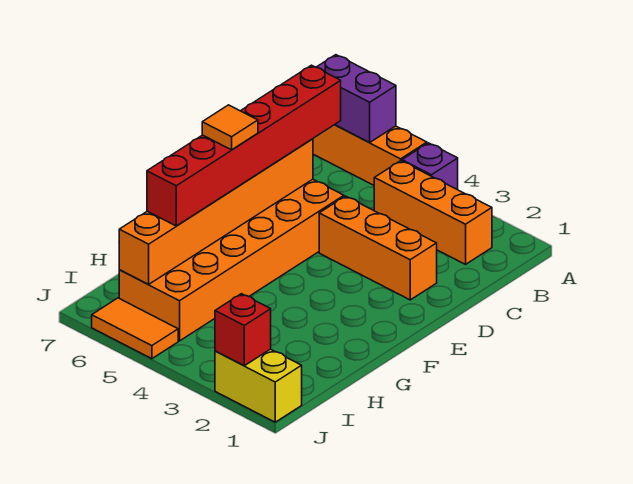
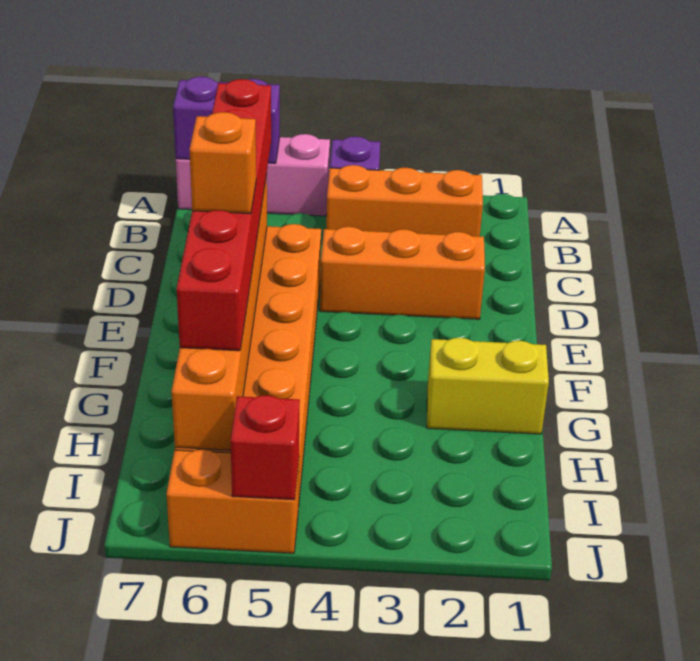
orange 1x3 brick [313,125,427,185] -> pink 1x3 brick [176,134,330,216]
orange 1x1 tile [202,105,258,150] -> orange 1x1 brick [189,112,256,214]
yellow 1x2 brick [215,349,302,422] -> yellow 1x2 brick moved to [427,338,549,434]
red 1x1 brick [215,294,271,366] -> red 1x1 brick moved to [230,395,300,500]
orange 1x2 tile [92,298,178,359] -> orange 1x2 brick [166,450,299,553]

